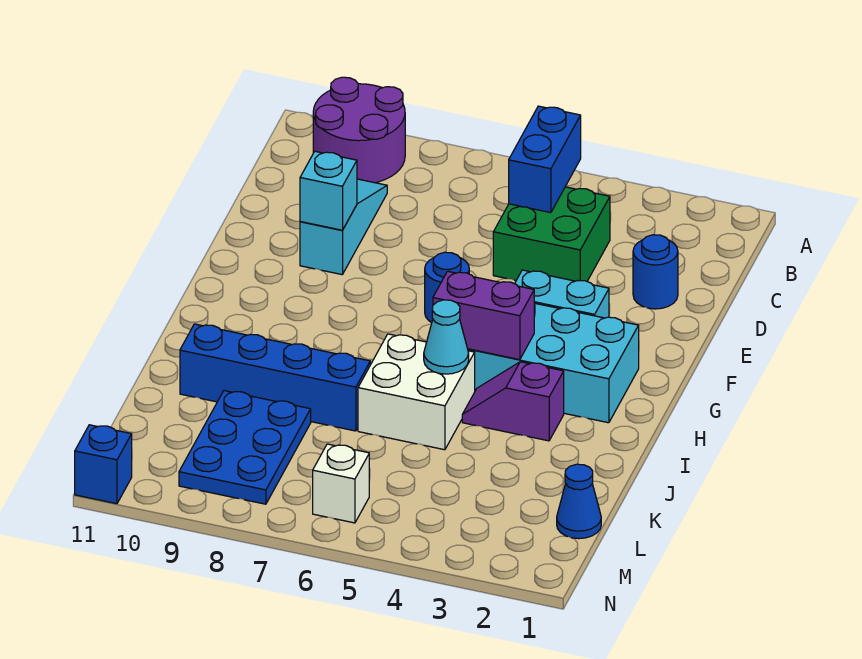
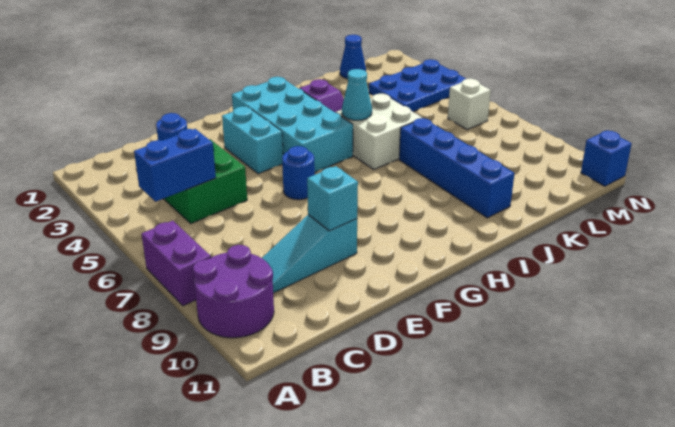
purple 1x2 brick [433,271,534,360] -> purple 1x2 brick moved to [142,221,211,306]
blue 2x3 plate [179,391,311,504] -> blue 2x3 plate moved to [369,59,466,112]

